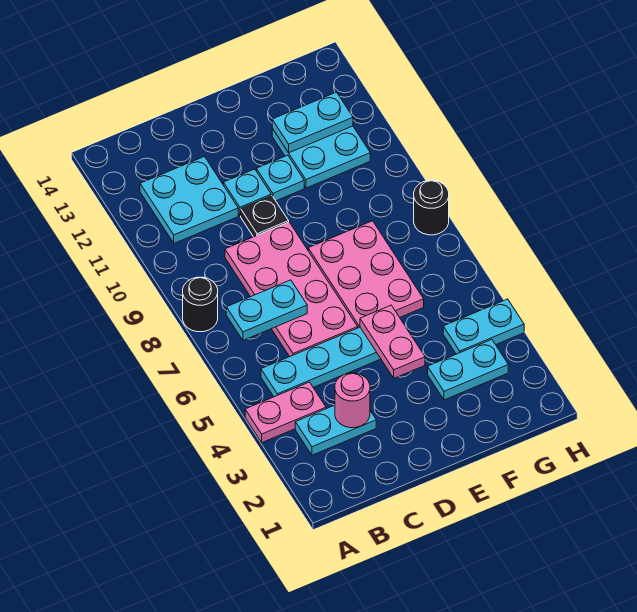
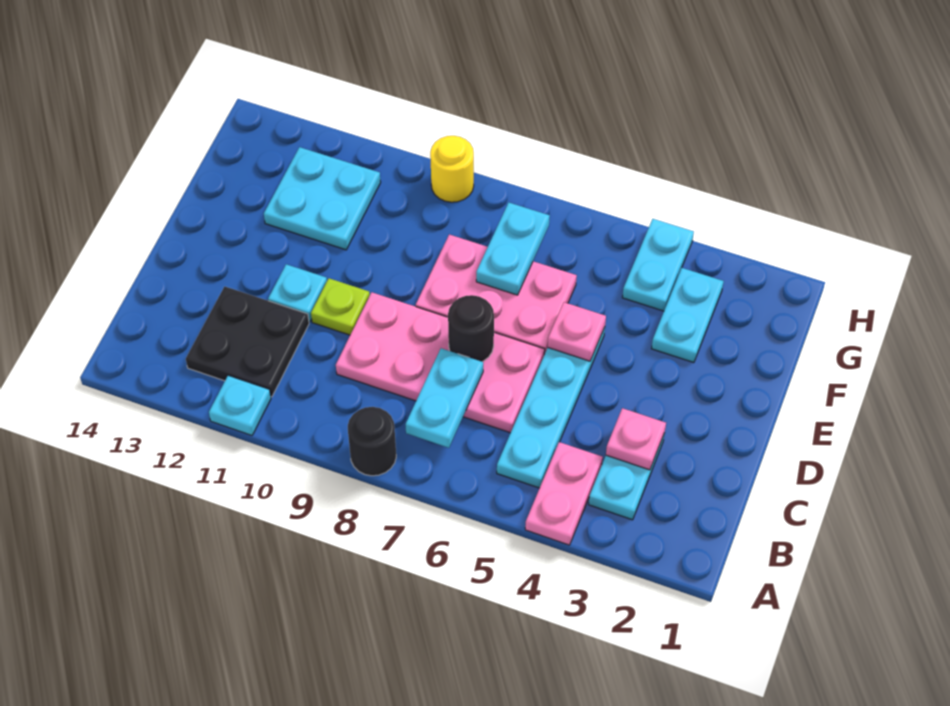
cyan 2x2 plate [140,157,238,243] -> black 2x2 plate [186,287,309,397]
pink 1x1 round brick [335,373,370,428] -> pink 1x1 plate [606,408,666,470]
black 1x1 plate [241,196,289,237] -> lime 1x1 plate [311,278,370,335]
pink 1x2 plate [360,305,425,378] -> pink 1x1 plate [548,302,606,361]
cyan 1x1 plate [256,155,304,201] -> cyan 1x1 plate moved to [209,375,271,435]
cyan 1x2 plate [272,92,353,153] -> cyan 1x2 plate moved to [476,203,550,295]
black 1x1 round brick [414,180,449,235] -> black 1x1 round brick moved to [448,295,494,362]
none -> yellow 1x1 round brick [430,136,474,202]

